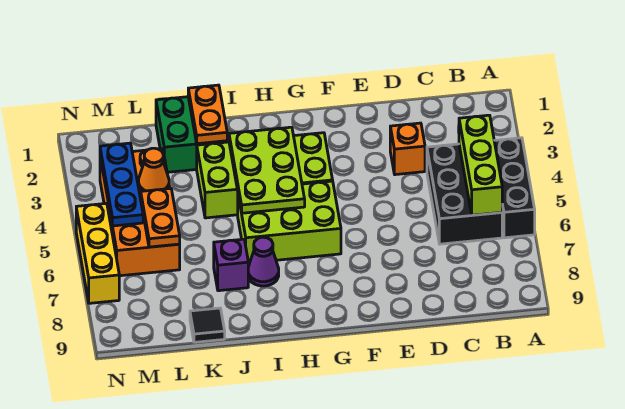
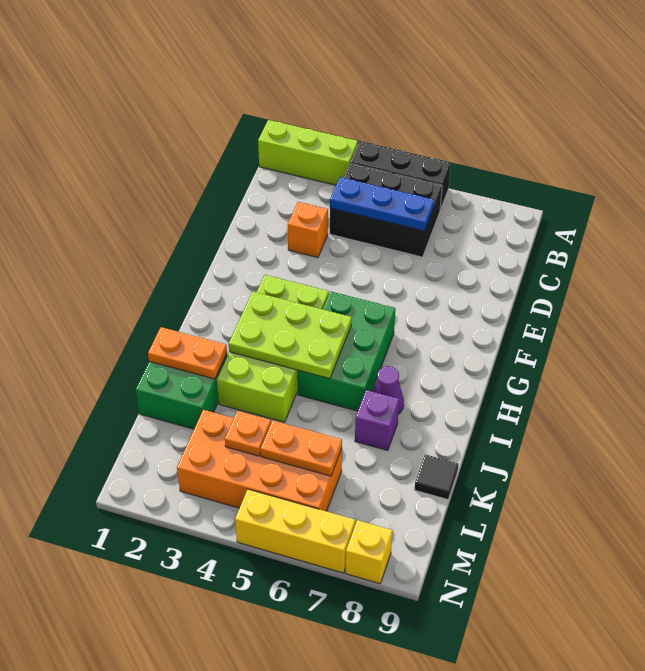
lime 1x3 brick [459,115,502,215] -> lime 1x3 brick moved to [258,120,358,185]
lime 2x3 brick [238,181,341,263] -> green 2x3 brick [297,291,395,411]
orange 1x1 cone [138,148,169,191] -> orange 1x1 plate [225,411,271,456]
blue 1x3 plate [100,143,143,226] -> blue 1x3 plate moved to [330,177,434,231]
none -> yellow 1x1 brick [345,520,393,584]

